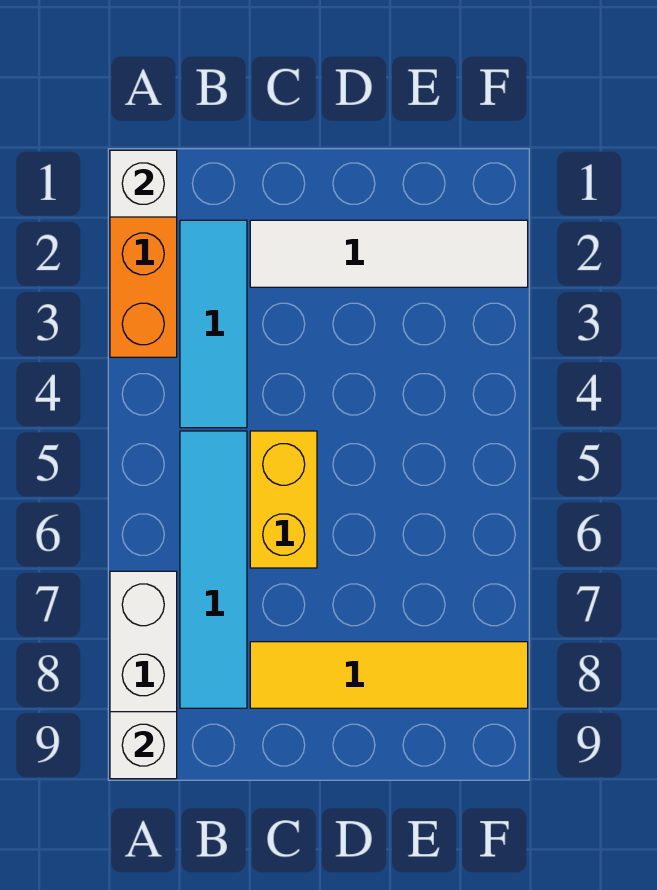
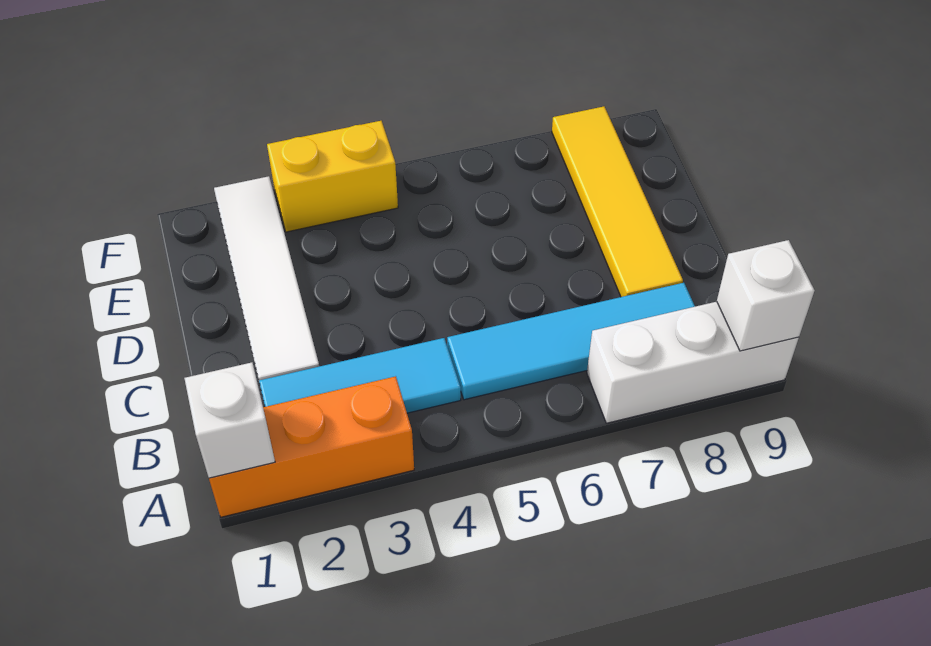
yellow 1x2 brick [250,431,317,568] -> yellow 1x2 brick moved to [267,121,398,232]

